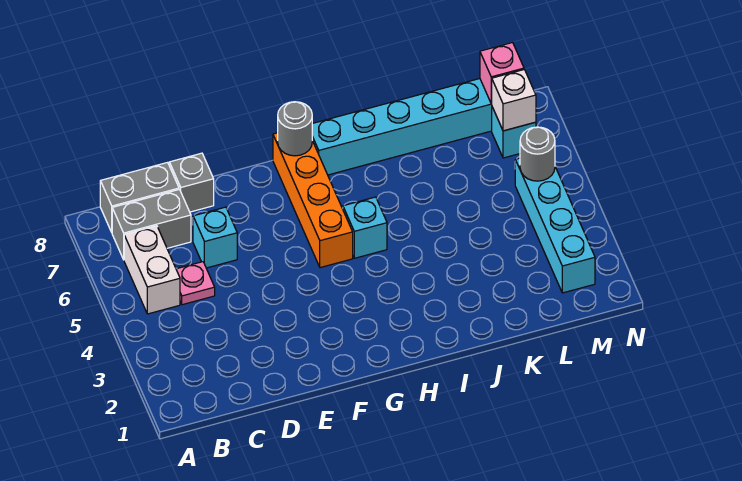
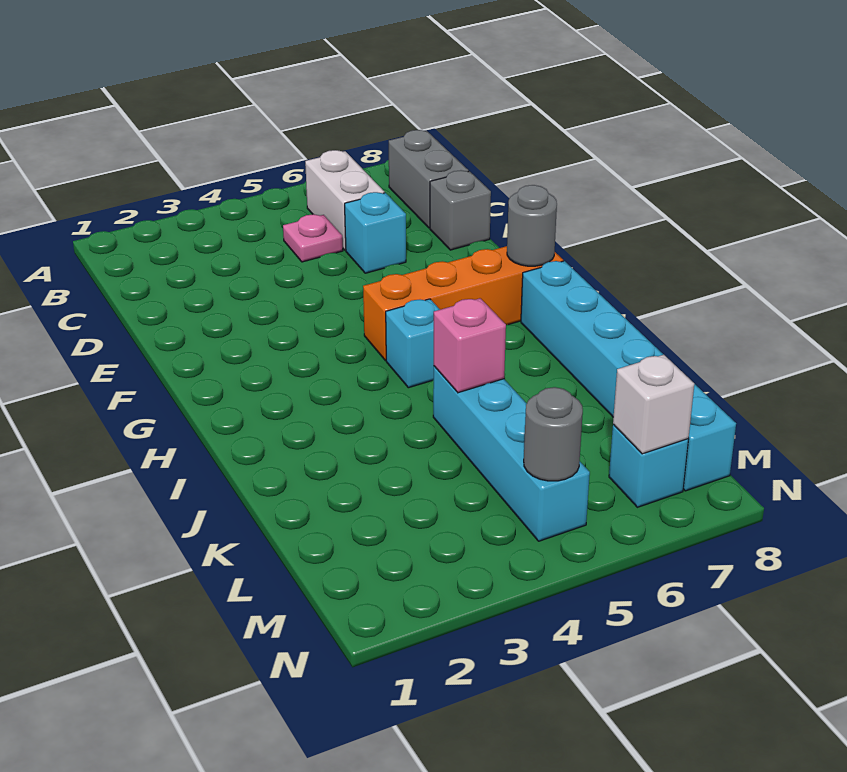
white 1x2 brick [124,226,180,314] -> white 1x2 brick turned to [305,150,385,250]
grey 1x2 brick [112,189,191,260] -> none
cyan 1x4 brick [515,158,595,293] -> cyan 1x4 brick turned to [433,366,590,541]
pink 1x1 brick [480,43,524,103] -> pink 1x1 brick moved to [434,298,506,393]

